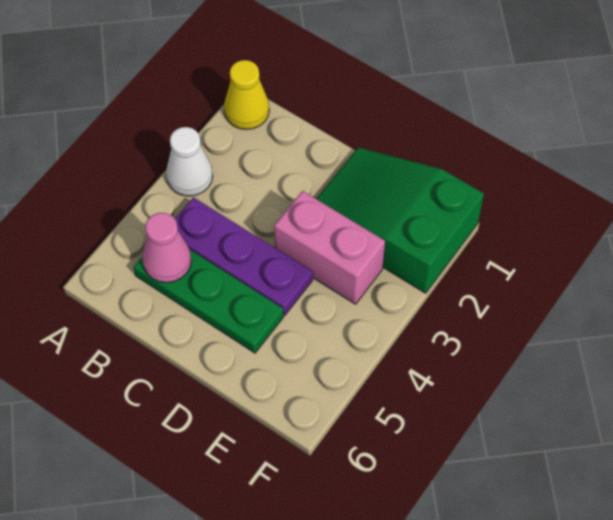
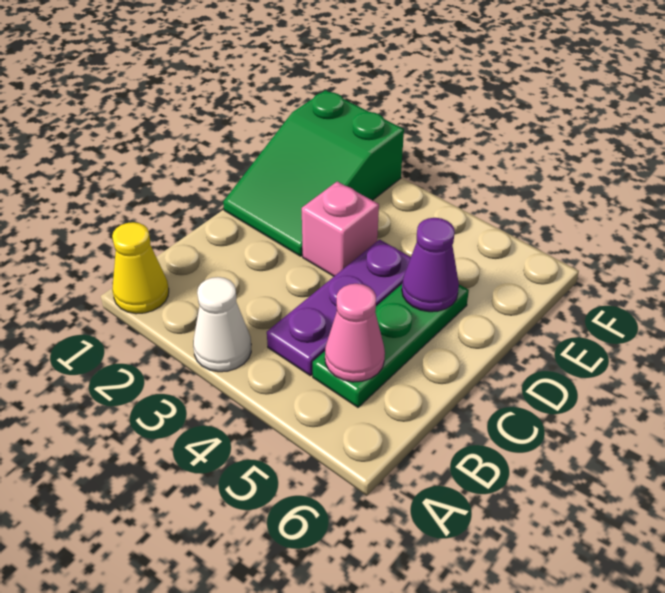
pink 1x2 brick [274,191,385,304] -> pink 1x1 brick [302,181,379,276]
none -> purple 1x1 cone [402,218,459,312]

